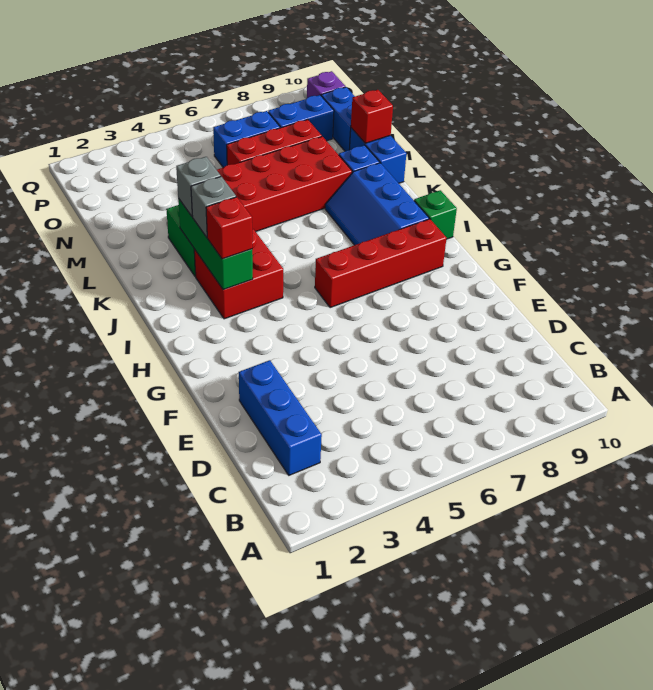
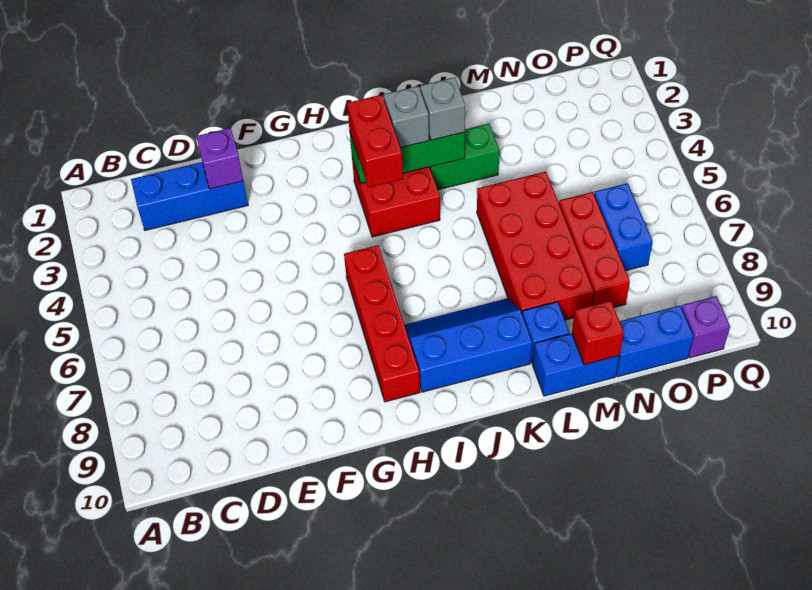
none -> purple 1x1 brick [196,128,243,189]
red 1x1 brick [206,197,252,259] -> red 1x2 brick [347,95,403,187]
green 1x1 brick [414,190,457,239] -> none
blue 1x2 brick [268,95,334,141] -> none

